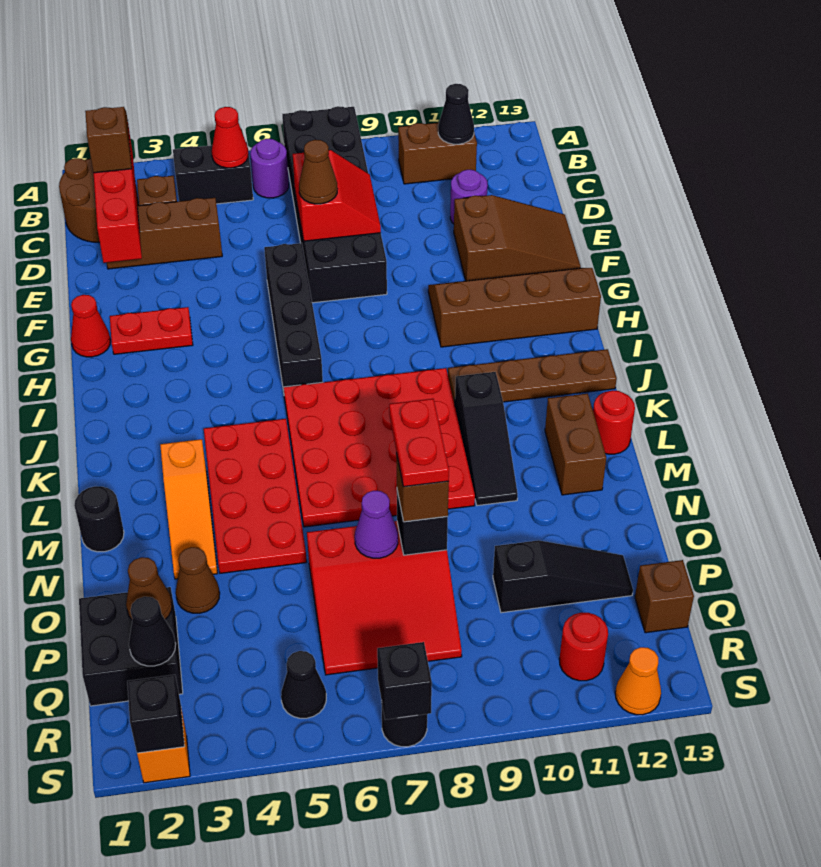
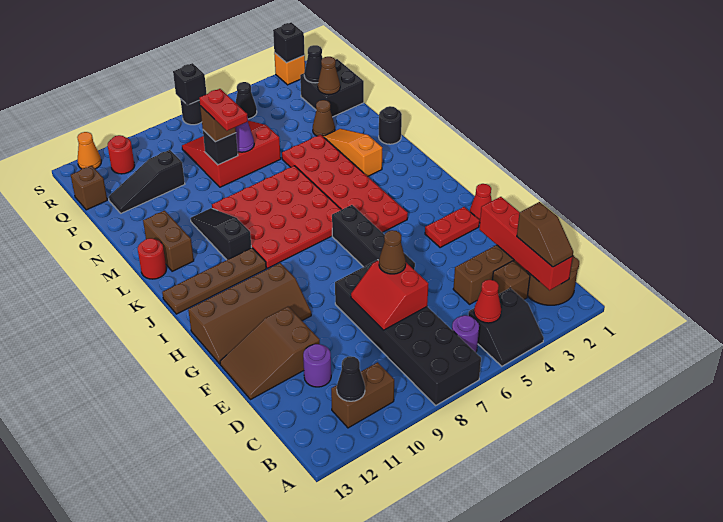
red 2x4 plate [204,419,307,573] -> red 2x6 plate [282,135,408,233]

